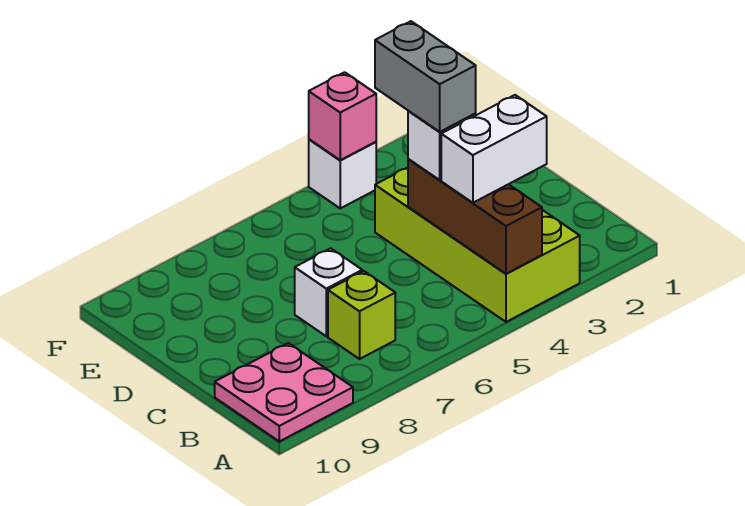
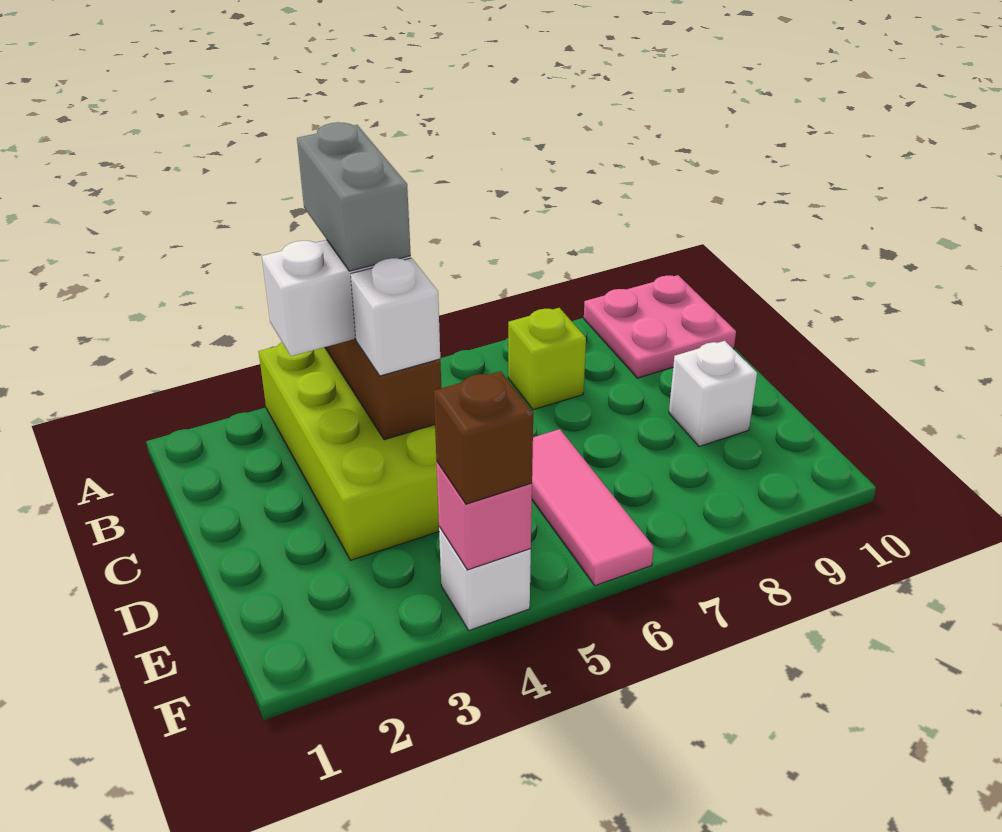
grey 1x2 brick [375,21,476,132] -> grey 1x2 brick moved to [297,122,411,271]
white 1x1 brick [295,248,362,336] -> white 1x1 brick moved to [669,341,757,446]
none -> pink 1x3 tile [532,429,654,586]
none -> brown 1x1 brick [434,371,533,504]

